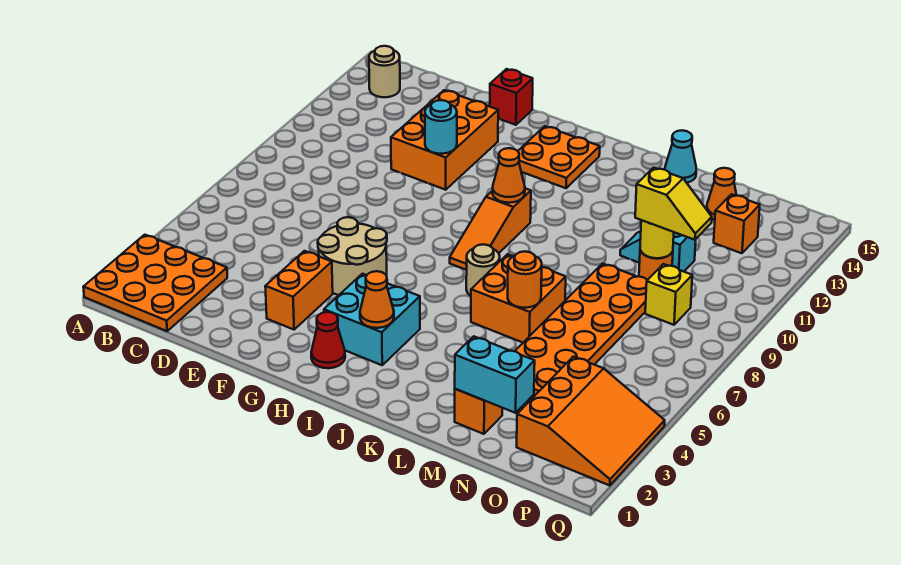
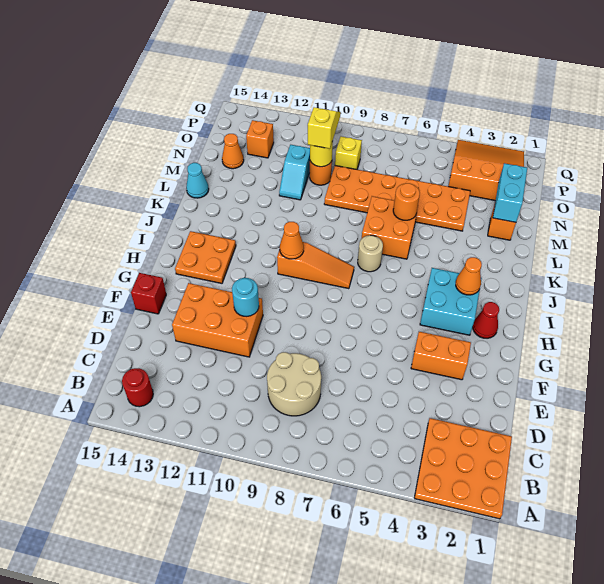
tan 1x1 round brick [369,46,400,97] -> red 1x1 round brick [122,368,153,407]
tan 2x2 round brick [318,217,387,295] -> tan 2x2 round brick moved to [267,352,321,416]

